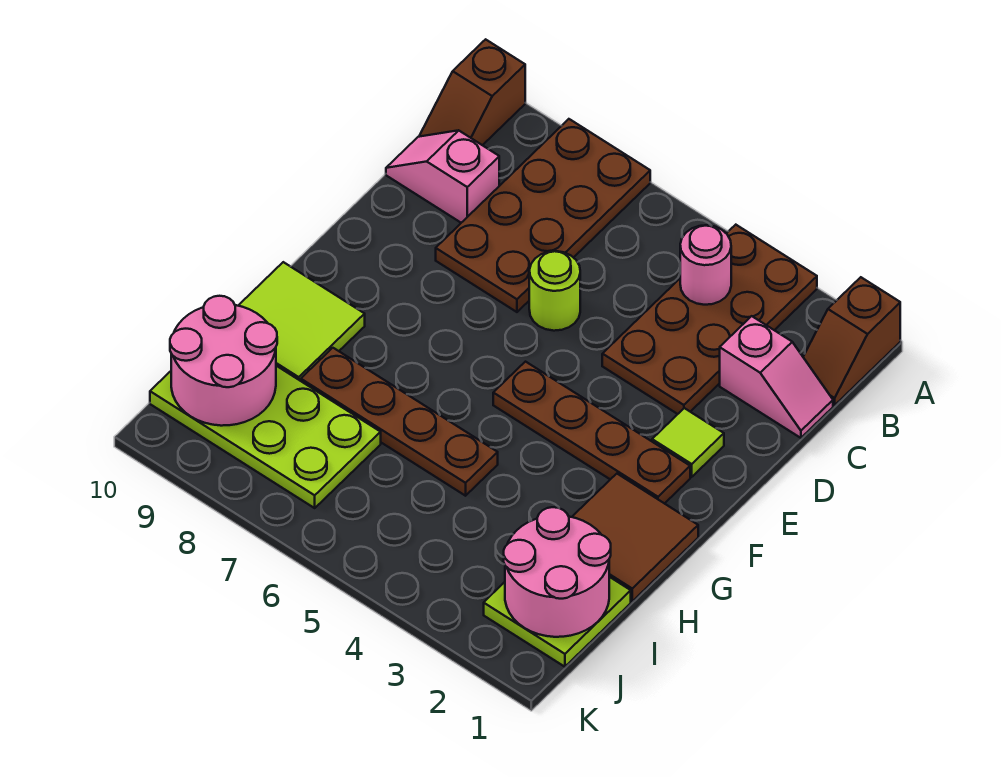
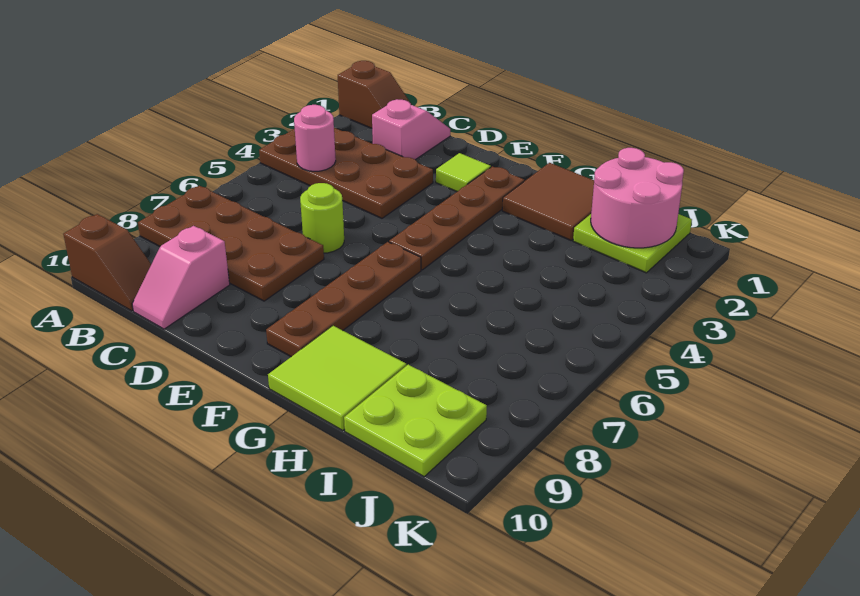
brown 1x4 plate [301,348,498,496] -> brown 1x4 plate moved to [266,242,421,357]
lime 2x4 plate [150,366,381,508] -> lime 2x2 plate [344,364,487,477]
pink 2x2 round brick [170,296,277,426] -> none

